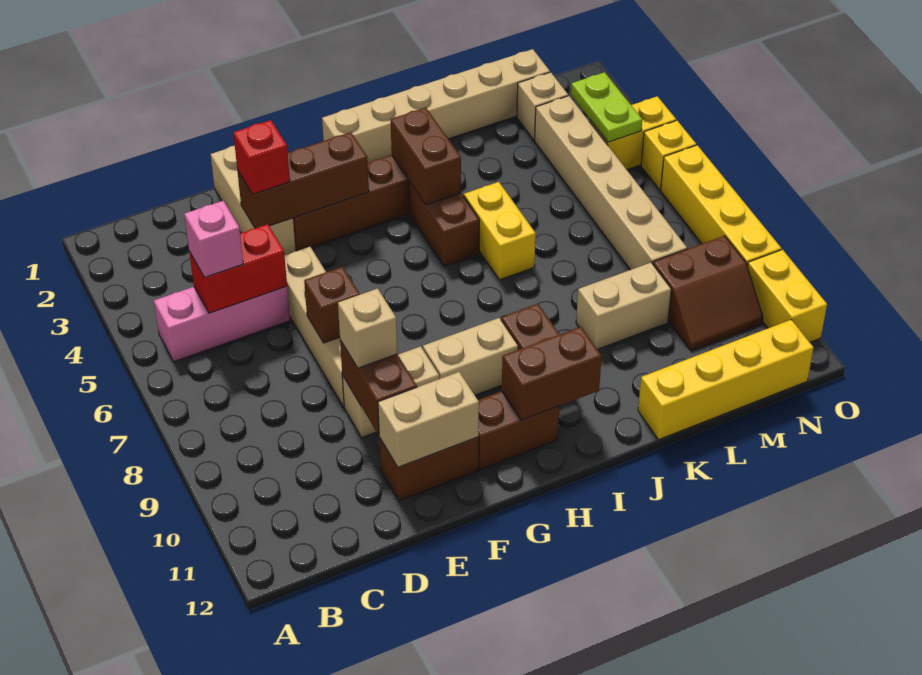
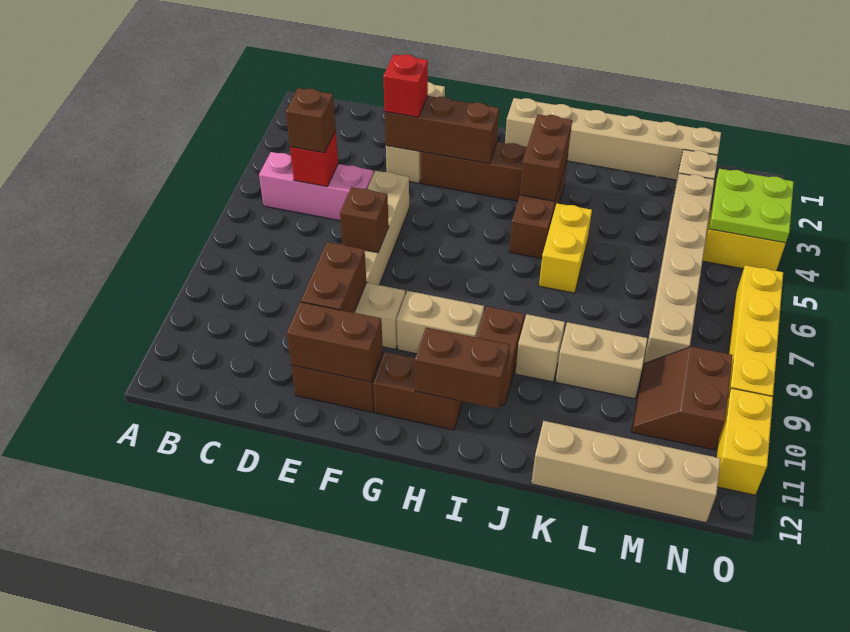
red 1x2 brick [189,224,287,313] -> red 1x1 brick [290,131,338,187]
pink 1x1 brick [184,201,243,278] -> brown 1x1 brick [286,88,336,153]
tan 1x1 brick [338,288,397,368] -> tan 1x1 brick moved to [515,314,565,382]
tan 1x2 brick [378,372,479,467] -> brown 1x2 brick [287,302,383,382]
yellow 1x4 brick [638,320,814,439] -> tan 1x4 brick [531,421,721,523]
brown 2x2 slope [653,236,763,351] -> brown 2x2 slope turned to [632,347,733,450]
lime 1x2 plate [571,72,642,142] -> lime 2x2 plate [709,169,794,243]
yellow 1x1 brick [641,121,696,190] -> none

